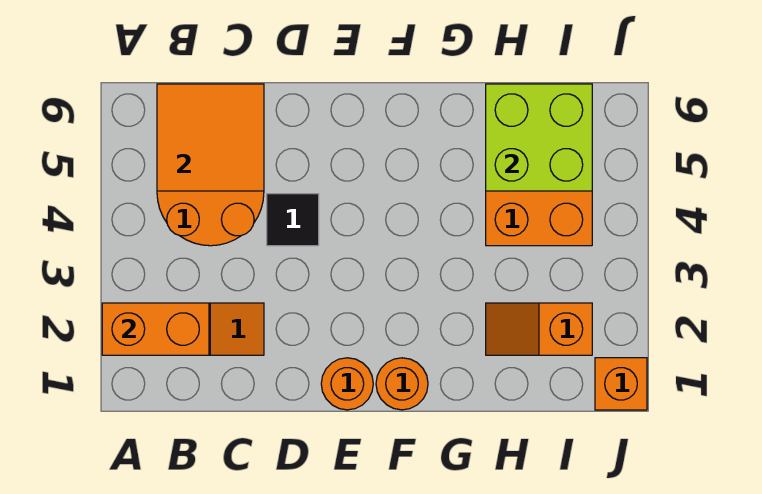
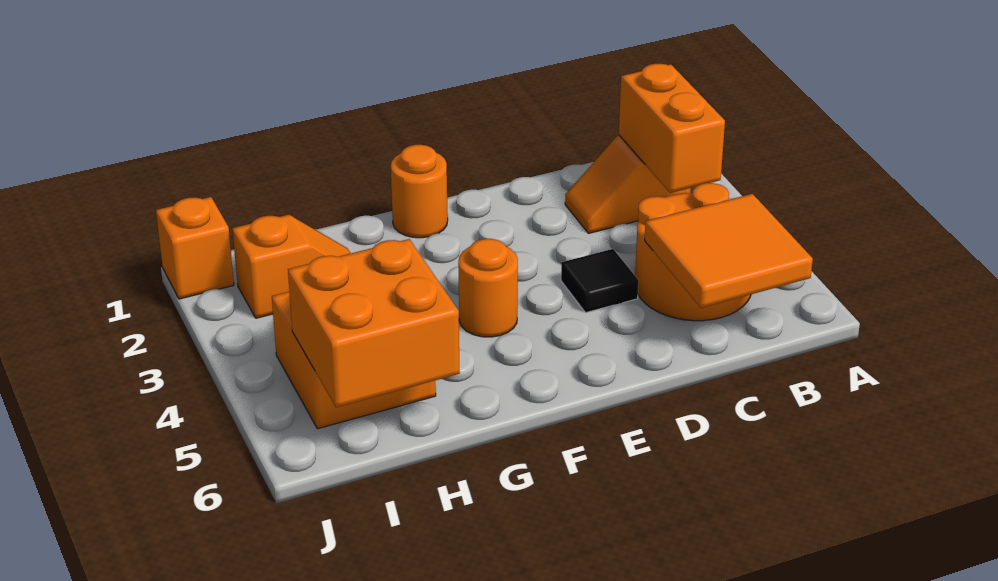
orange 1x2 brick [102,303,209,355] -> orange 1x2 brick turned to [619,64,725,193]
orange 1x1 round brick [321,358,373,410] -> orange 1x1 round brick moved to [458,239,518,337]
lime 2x2 brick [486,84,592,191] -> orange 2x2 brick [288,239,460,407]

